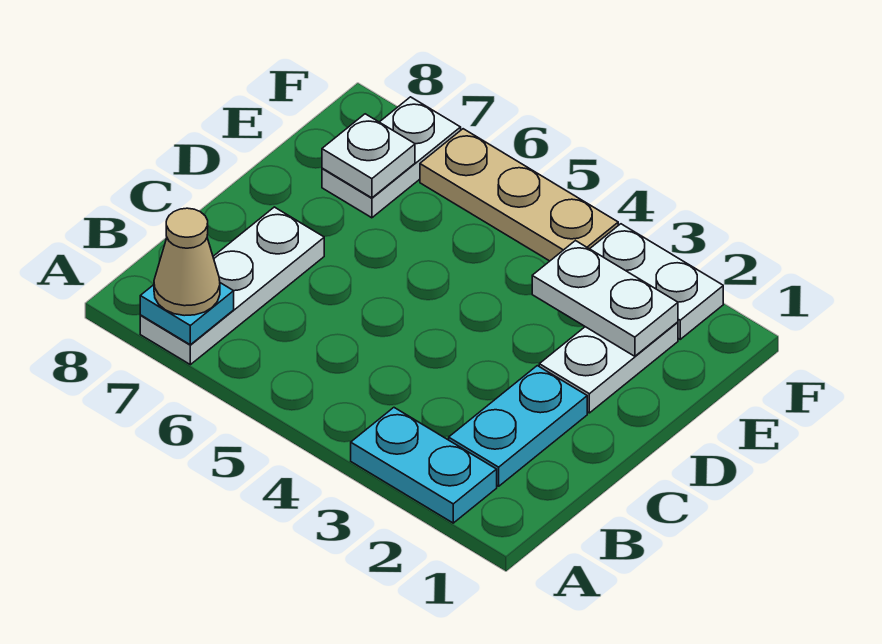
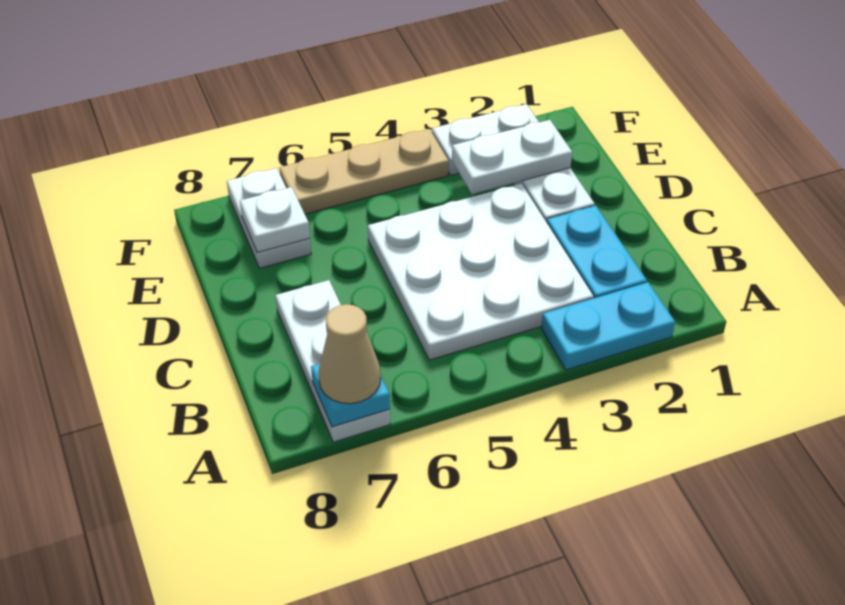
none -> white 3x3 plate [368,184,593,360]

